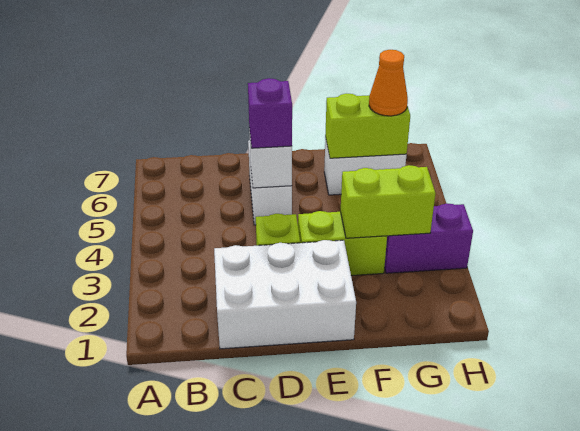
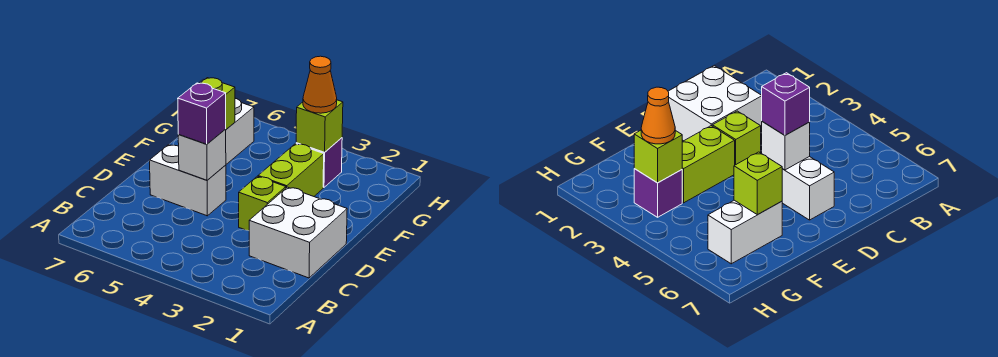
white 2x3 brick [214,240,356,349] -> white 2x2 brick [249,187,347,278]
lime 1x2 brick [341,165,435,238] -> lime 1x1 brick [296,100,343,152]
lime 1x2 brick [325,94,410,158] -> lime 1x1 brick [201,78,235,129]
purple 1x2 brick [384,203,473,273] -> purple 1x1 brick [296,138,342,187]
orange 1x1 cone [369,50,408,116] -> orange 1x1 cone moved to [303,56,337,113]

